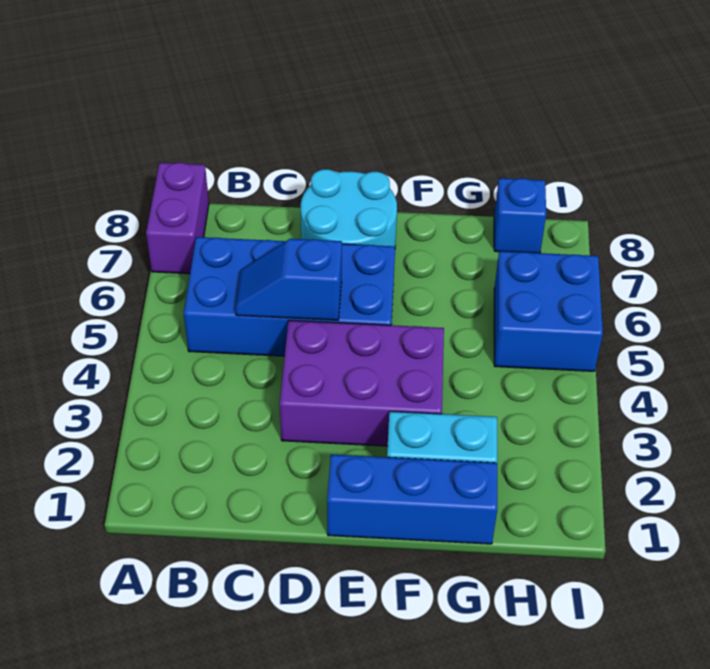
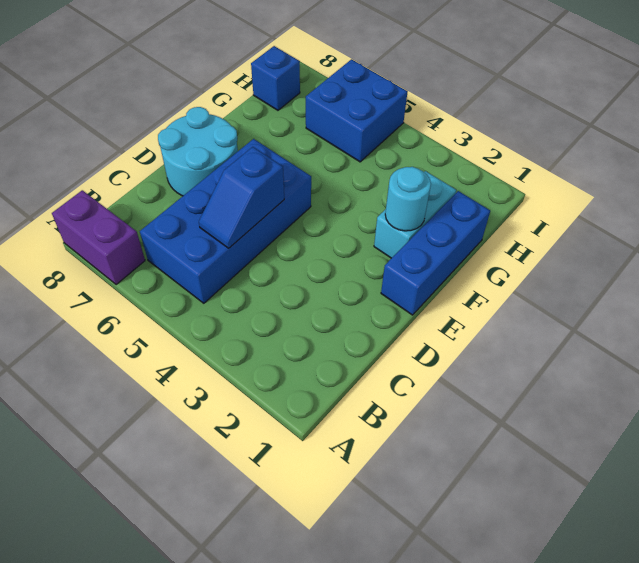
purple 2x3 brick [280,320,444,446] -> none
none -> cyan 1x1 round brick [385,167,431,231]

